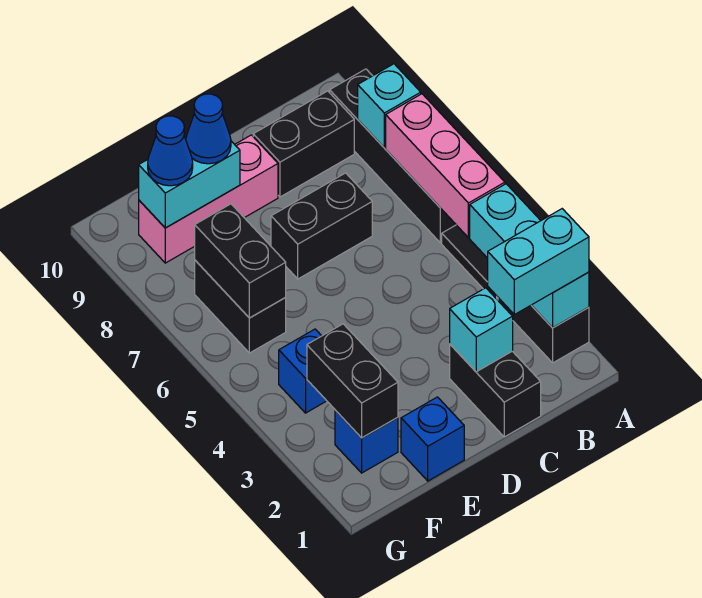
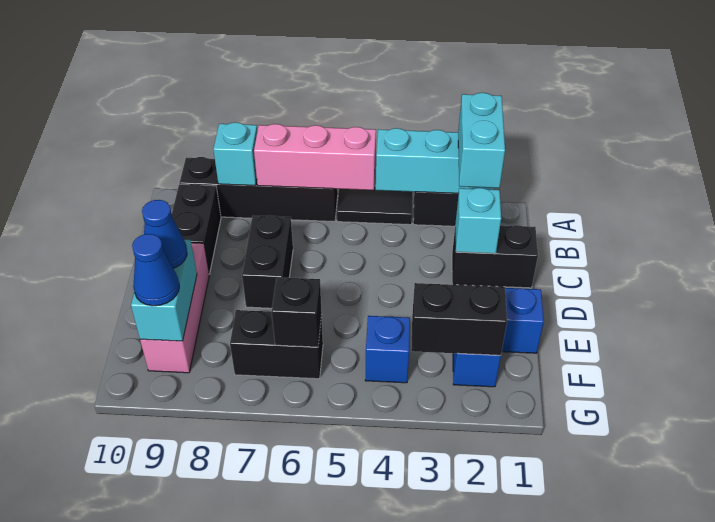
black 1x2 brick [195,204,286,318] -> black 1x1 brick [272,277,322,347]

